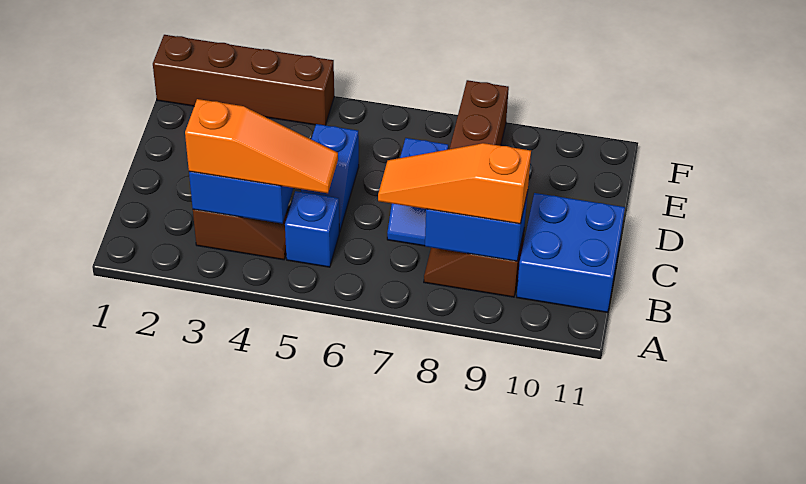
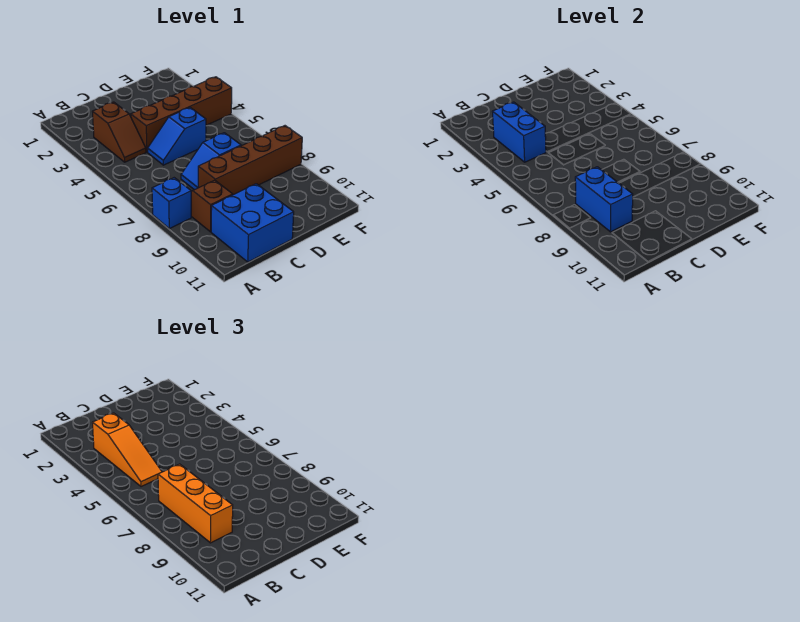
blue 1x1 brick [285,191,339,267] -> blue 1x1 brick moved to [152,178,191,229]
orange 1x3 slope [378,143,531,224] -> orange 1x3 brick [158,464,233,543]
brown 1x4 brick [153,35,334,125] -> brown 1x4 brick turned to [131,77,232,152]

